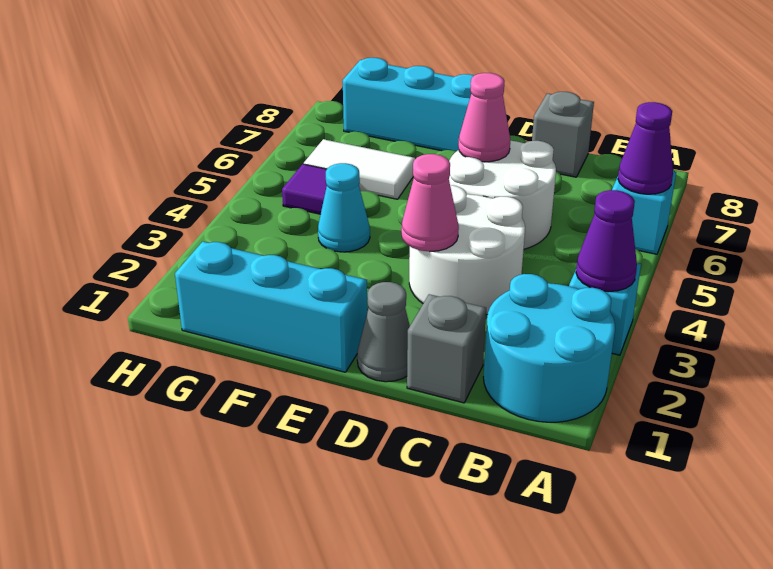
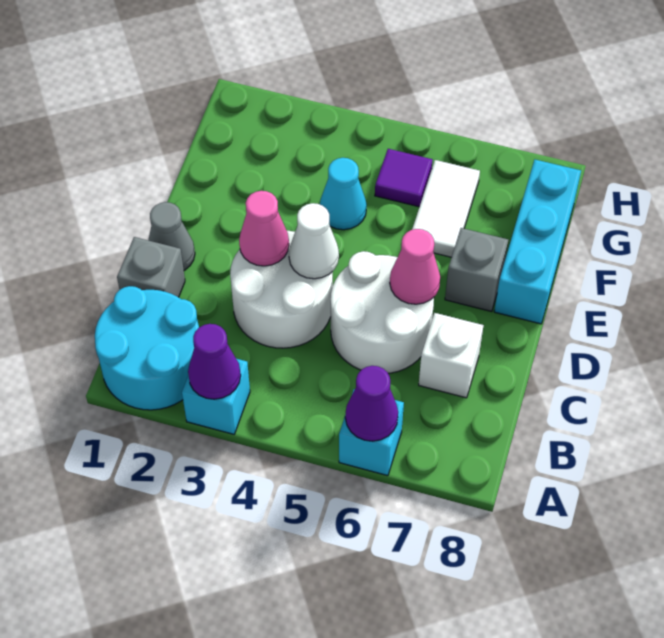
none -> white 1x1 brick [419,313,484,398]
grey 1x1 brick [532,92,594,177] -> grey 1x1 brick moved to [445,228,508,312]
none -> white 1x1 cone [289,203,339,279]
cyan 1x3 brick [175,242,367,372] -> none

